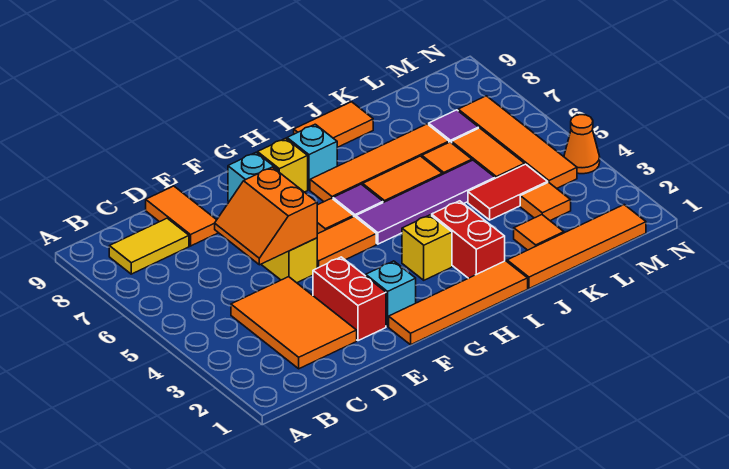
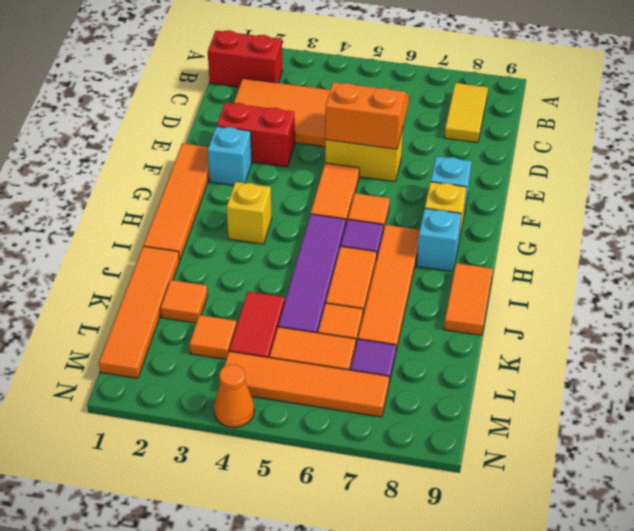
orange 1x2 tile [146,186,218,246] -> none
red 1x2 brick [432,201,505,278] -> red 1x2 brick moved to [208,30,282,87]

